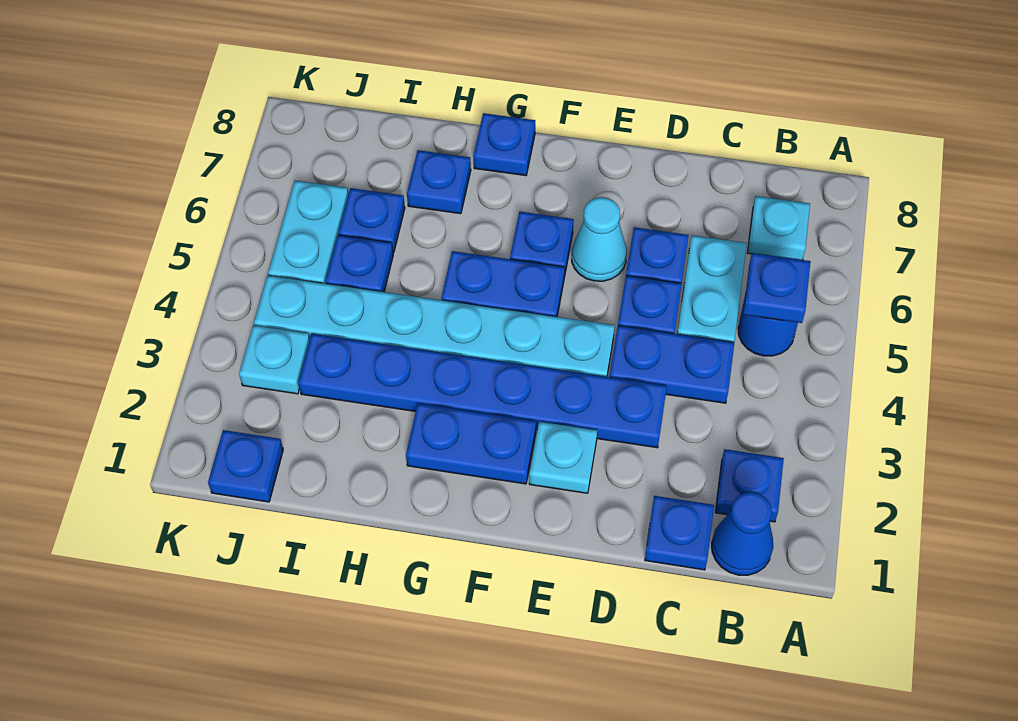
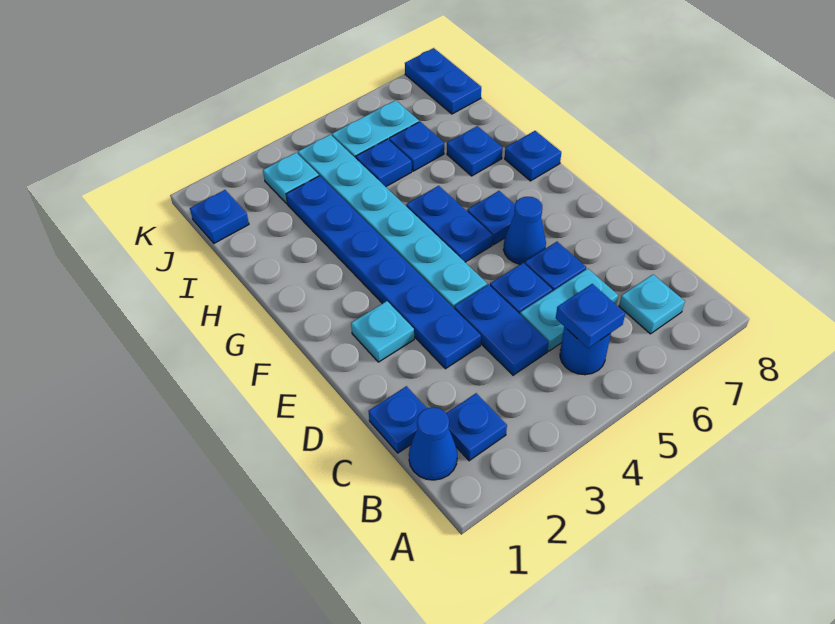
cyan 1x1 cone [572,197,627,281] -> blue 1x1 cone [503,197,546,264]
blue 1x2 plate [406,404,536,484] -> blue 1x2 plate moved to [405,48,481,114]

